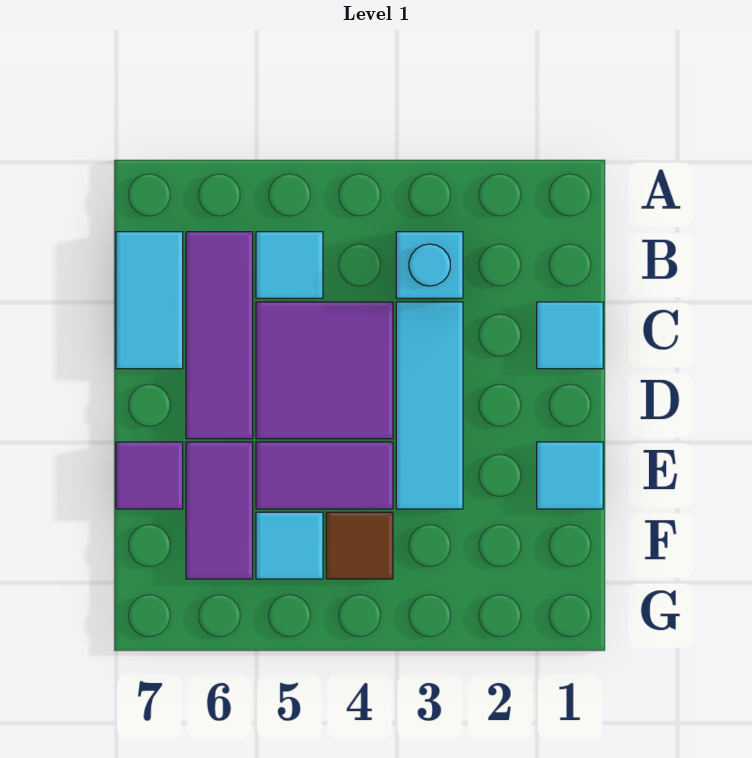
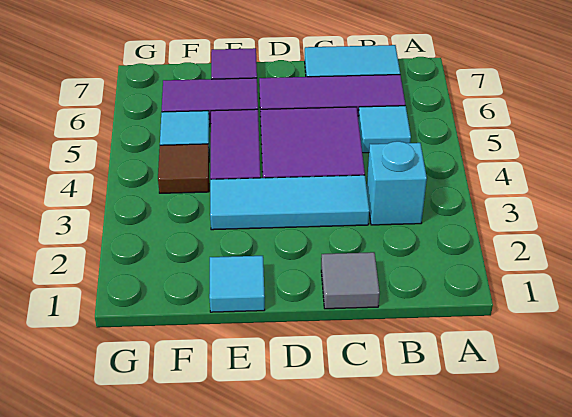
cyan 1x1 tile [537,302,603,369] -> grey 1x1 tile [321,252,380,309]

